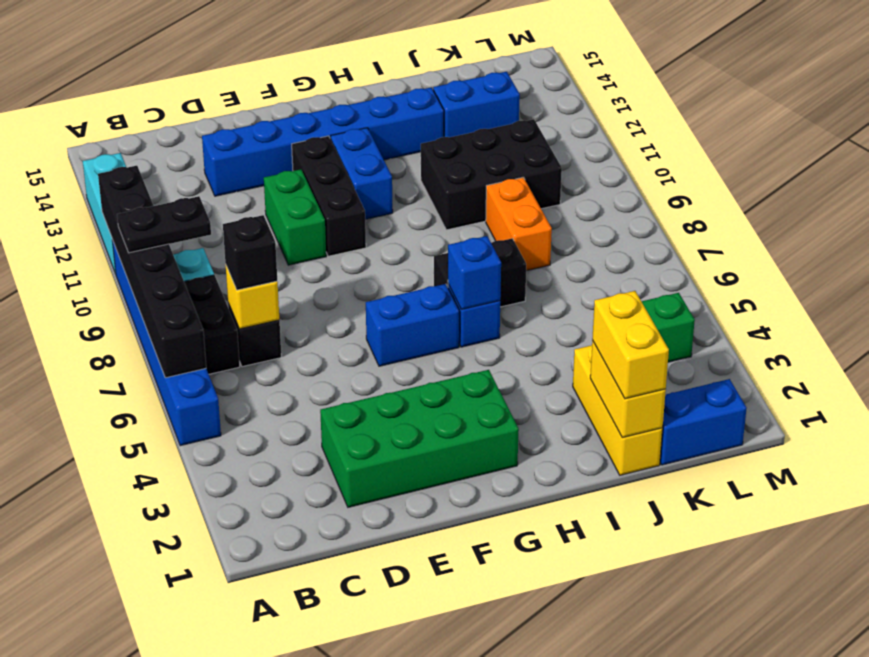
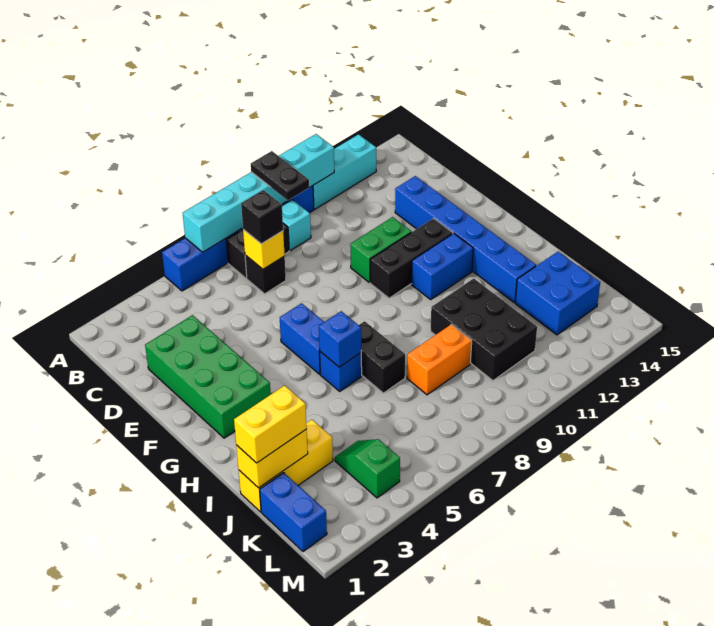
black 1x6 brick [98,166,206,378] -> cyan 1x6 brick [183,134,334,252]
blue 1x2 brick [433,72,520,137] -> blue 2x2 brick [515,252,600,335]

